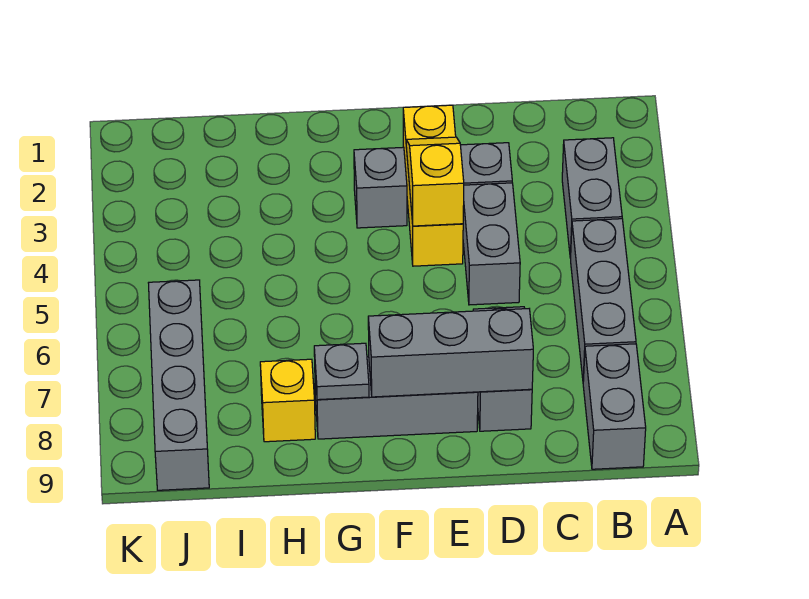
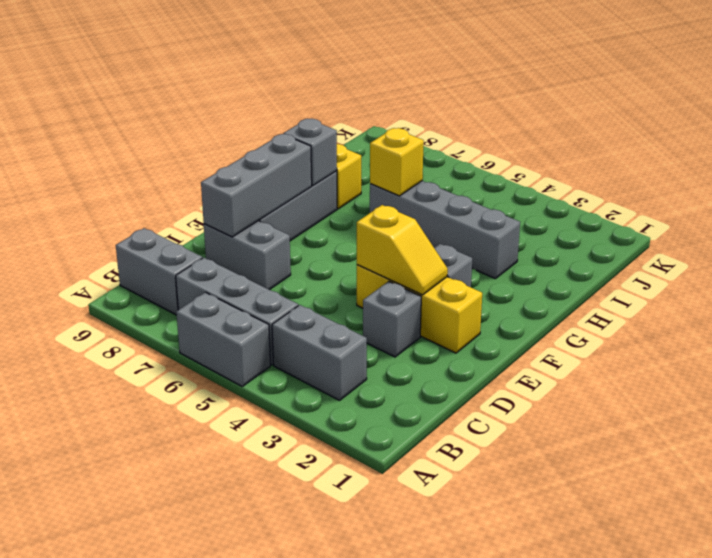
grey 1x2 brick [463,183,520,305] -> grey 1x2 brick moved to [176,292,271,386]
grey 1x1 plate [314,343,369,400] -> grey 1x1 brick [283,119,337,186]
none -> yellow 1x1 brick [370,128,424,196]
grey 1x4 brick [149,280,209,490] -> grey 1x4 brick moved to [370,181,520,278]

